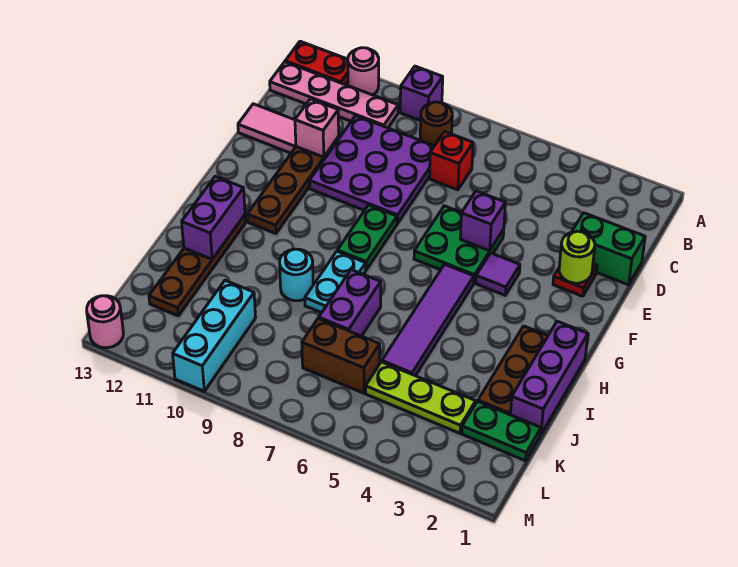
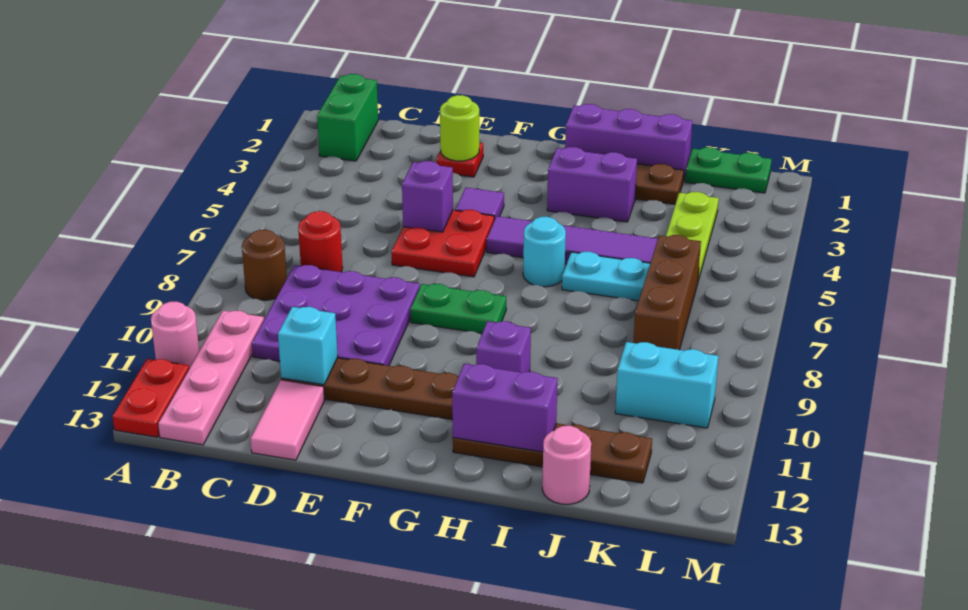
purple 1x1 brick [400,66,443,121] -> purple 1x1 brick moved to [476,321,531,373]
red 1x1 brick [429,132,473,190] -> red 1x1 round brick [298,211,343,272]
green 1x2 brick [572,213,645,285] -> green 1x2 brick moved to [317,74,378,161]
pink 1x1 brick [295,99,339,157] -> cyan 1x1 brick [278,307,338,385]
green 2x2 plate [414,206,504,283] -> red 2x2 plate [391,210,494,277]
cyan 1x2 plate [305,251,366,313] -> cyan 1x2 plate moved to [562,252,650,301]
purple 1x2 brick [319,270,381,336] -> purple 1x2 brick moved to [547,147,637,222]
cyan 1x1 round brick [280,249,313,301] -> cyan 1x1 round brick moved to [523,217,566,287]
green 1x2 plate [462,401,541,461] -> green 1x2 plate turned to [685,147,772,193]
brown 1x2 brick [302,318,380,393] -> brown 1x3 brick [633,235,701,350]
cyan 1x3 brick [173,280,256,391] -> cyan 1x2 brick [615,342,718,428]
pink 1x1 round brick [87,296,123,348] -> pink 1x1 round brick moved to [542,426,591,504]

